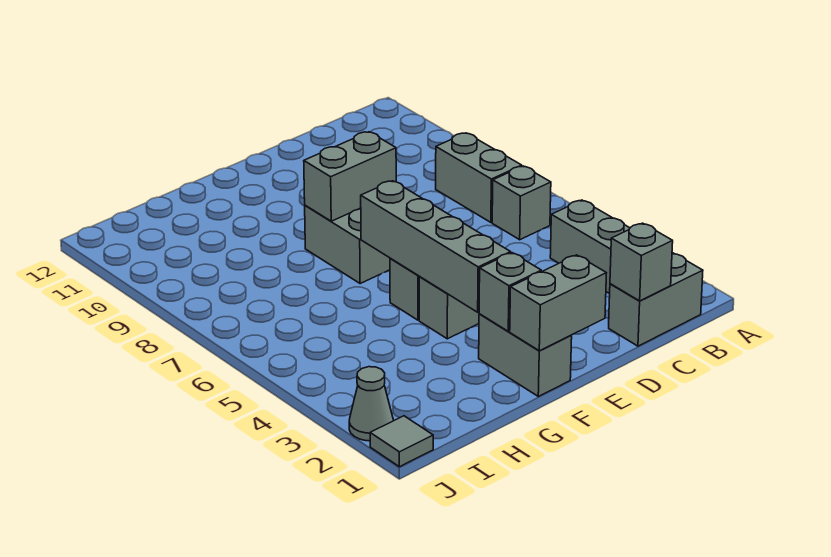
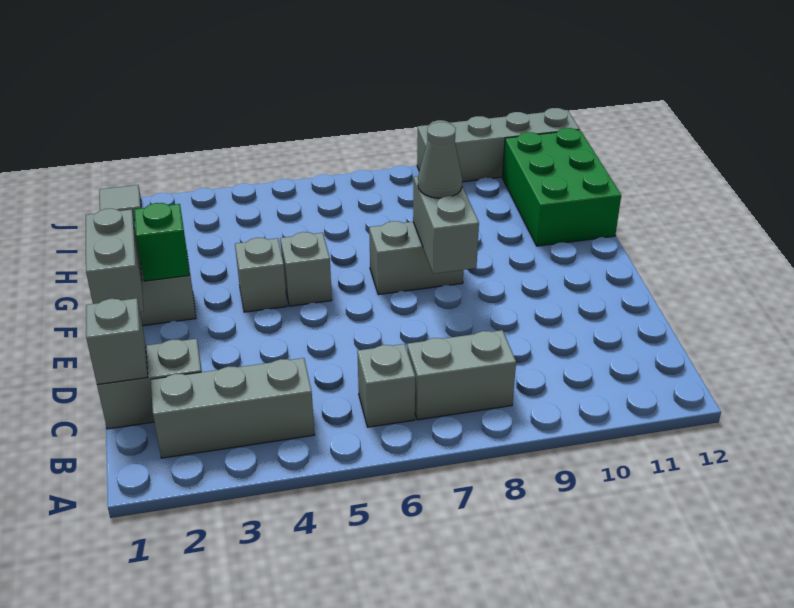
grey 1x2 brick [609,253,703,346] -> grey 1x2 brick turned to [97,339,202,429]
grey 1x1 brick [479,253,541,331] -> green 1x1 brick [134,203,190,281]
grey 1x4 brick [361,181,511,312] -> grey 1x4 brick moved to [417,108,579,182]
none -> green 2x3 brick [502,128,621,246]
grey 1x1 cone [349,367,393,441] -> grey 1x1 cone moved to [418,122,462,198]

